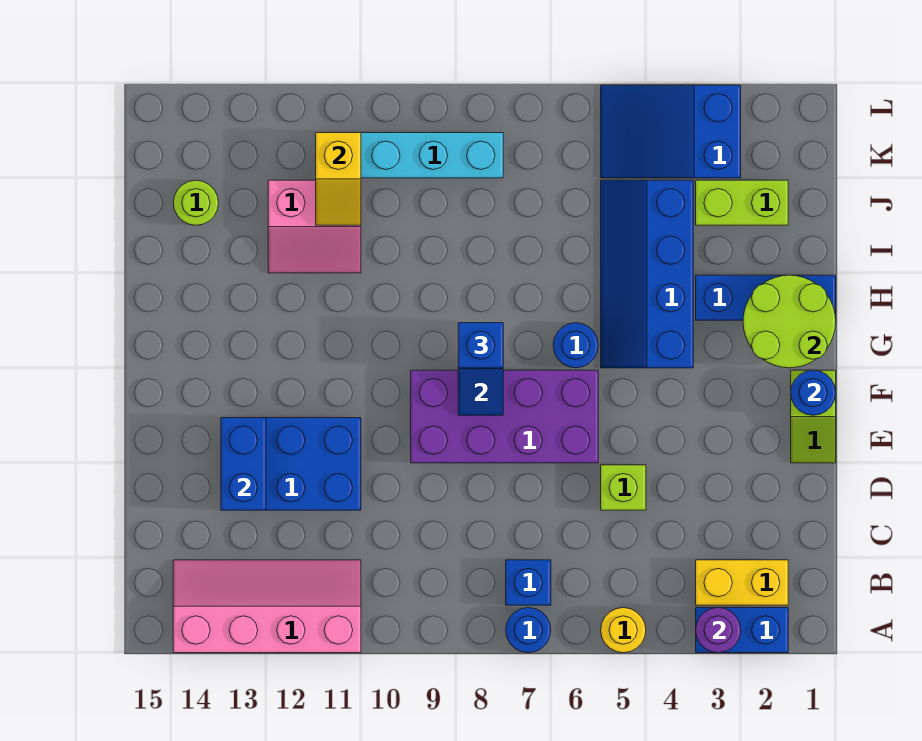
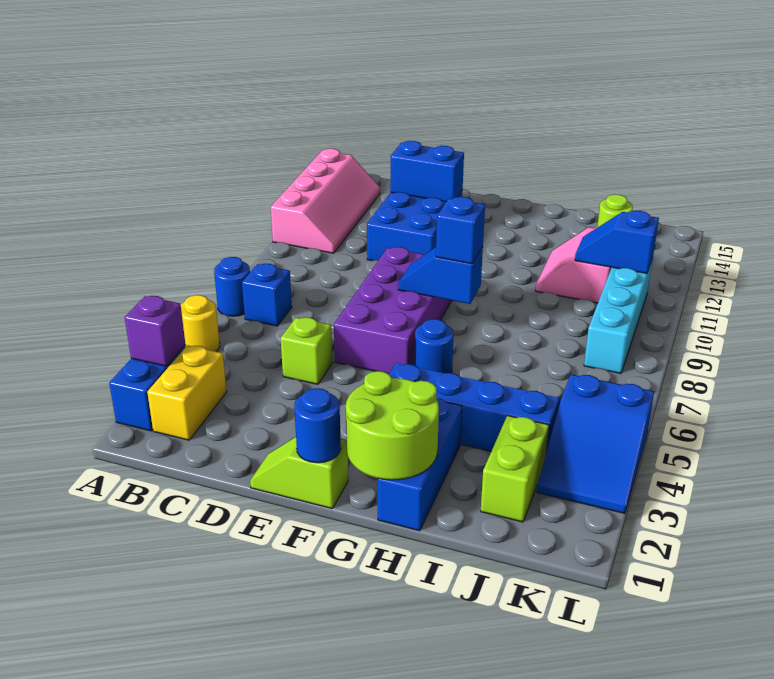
purple 1x1 round brick [696,608,741,653] -> purple 1x1 brick [125,296,185,366]
yellow 1x2 slope [316,133,361,225] -> blue 1x2 slope [575,211,659,273]
blue 2x3 slope [601,85,741,178] -> blue 2x3 slope turned to [537,374,654,513]

